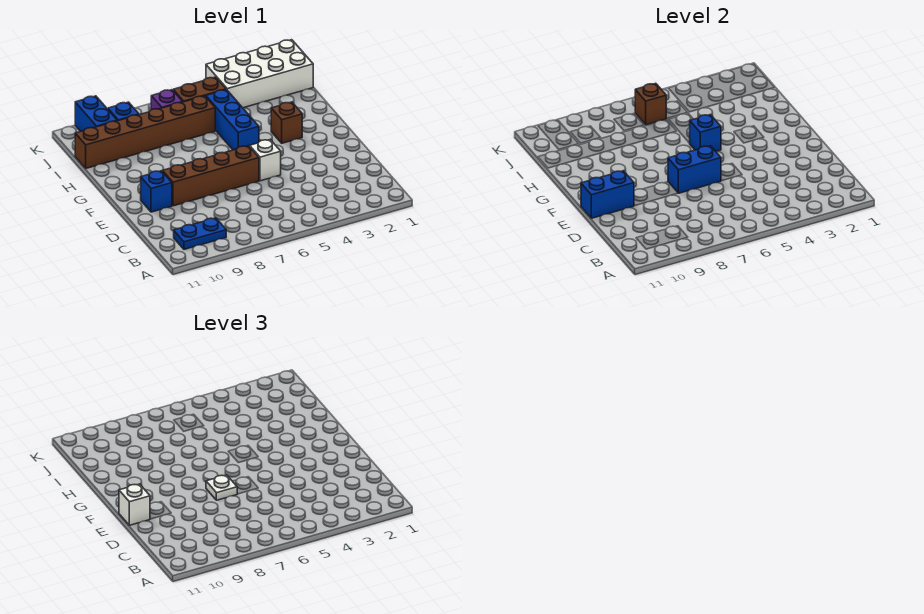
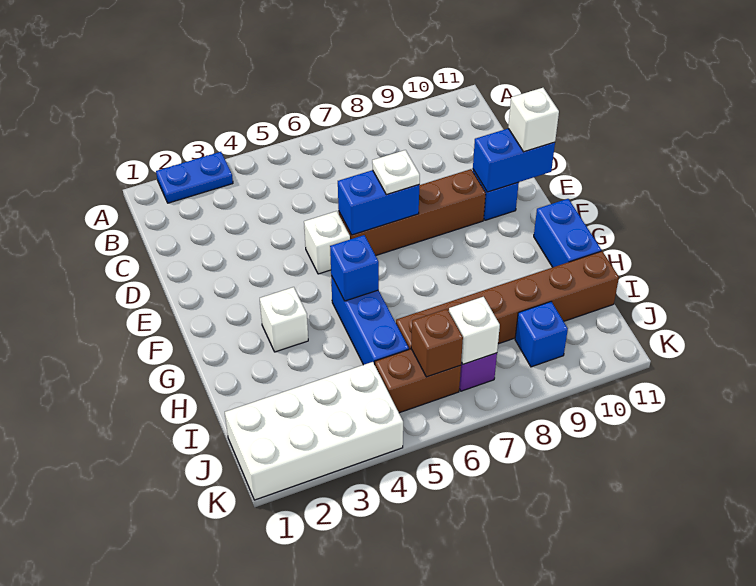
blue 1x2 plate [174,218,226,250] -> blue 1x2 plate moved to [156,152,233,203]
brown 1x1 brick [271,102,302,143] -> white 1x1 brick [260,287,308,352]
none -> white 1x1 brick [449,297,500,364]
blue 1x2 brick [75,96,117,132] -> blue 1x2 brick moved to [534,199,601,267]

